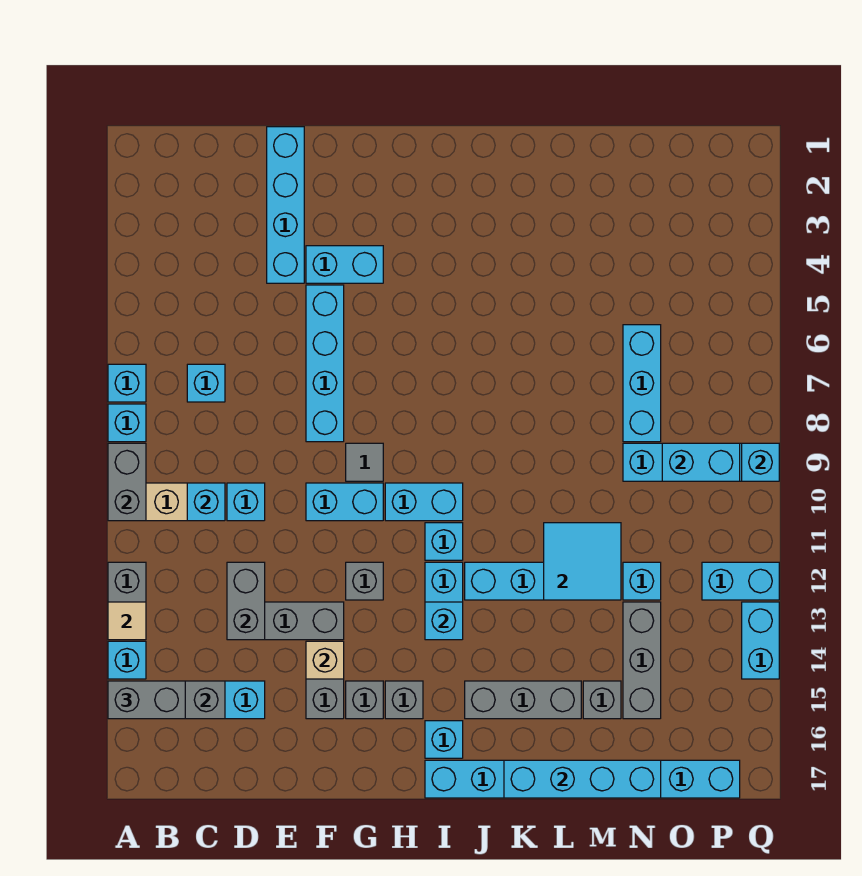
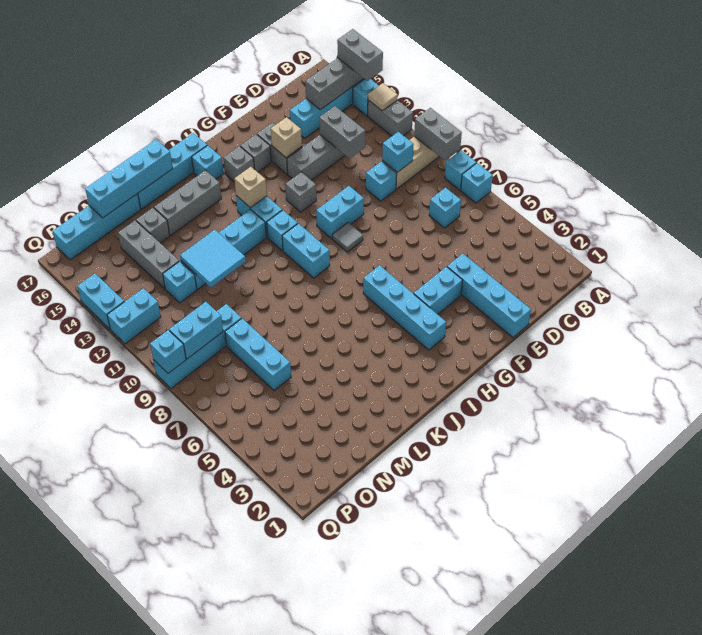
grey 1x2 brick [108,681,185,719] -> grey 1x2 brick turned to [337,29,383,81]
cyan 1x4 brick [306,285,344,442] -> cyan 1x4 brick moved to [363,265,446,350]
cyan 1x2 brick [385,483,463,521] -> cyan 1x2 brick turned to [282,224,330,278]
cyan 1x1 brick [425,602,463,640] -> tan 1x1 brick [234,167,267,208]

